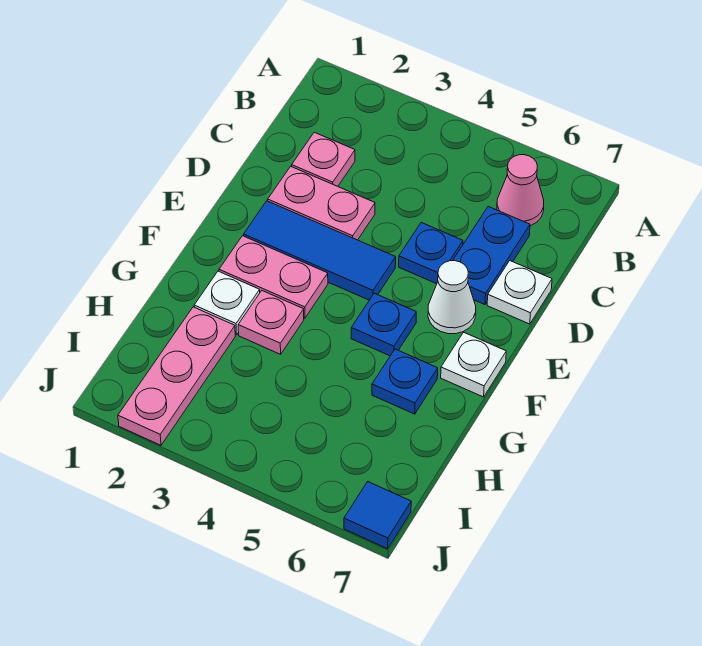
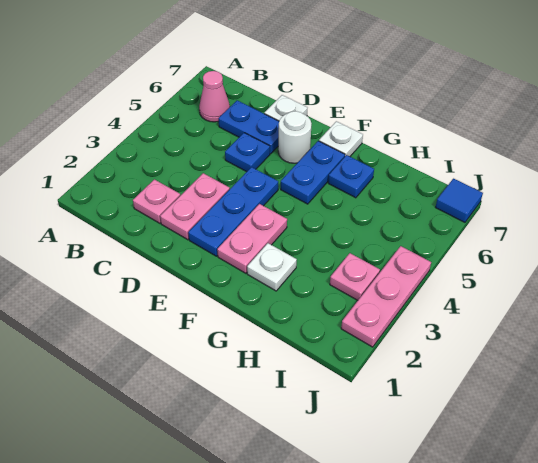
blue 1x3 tile [244,201,396,300] -> blue 1x3 plate [188,167,278,256]
white 1x1 cone [428,261,476,334] -> white 1x1 round brick [278,111,312,163]
blue 1x1 plate [351,293,416,356] -> blue 1x2 plate [281,141,345,204]
pink 1x1 plate [238,291,304,354] -> pink 1x1 plate moved to [330,253,380,300]
pink 1x3 plate [118,307,235,445] -> pink 1x3 plate turned to [341,246,431,347]

